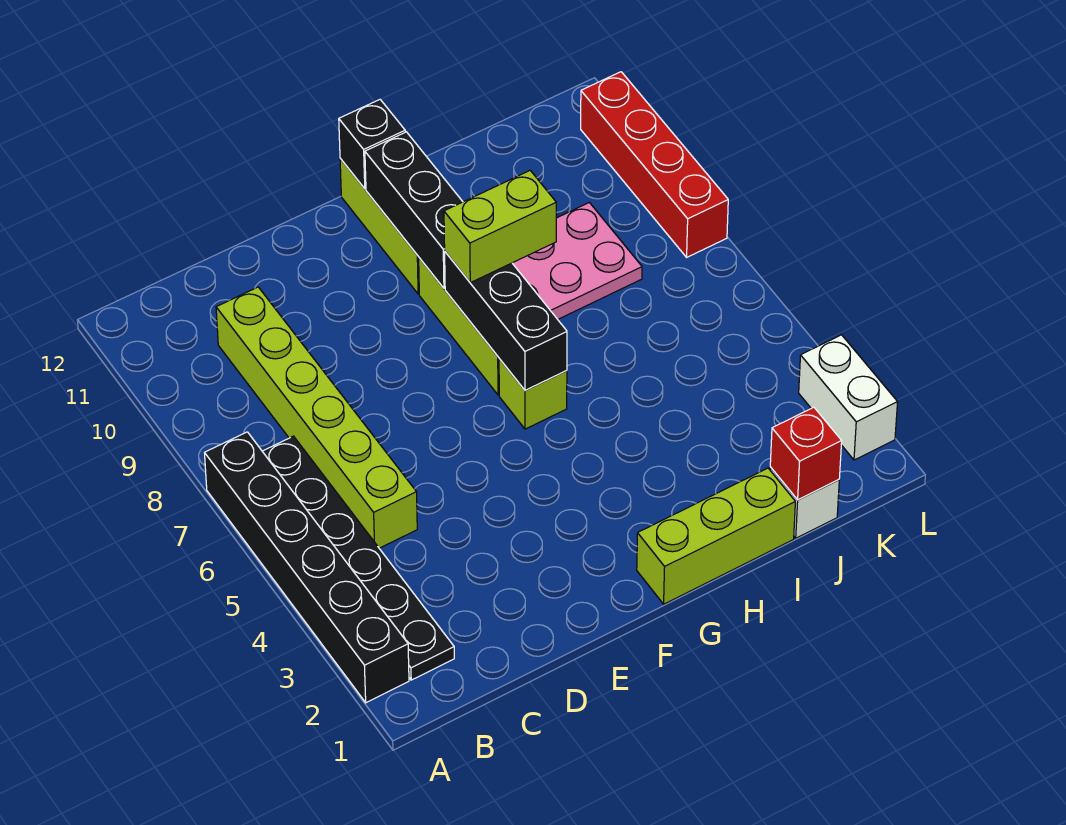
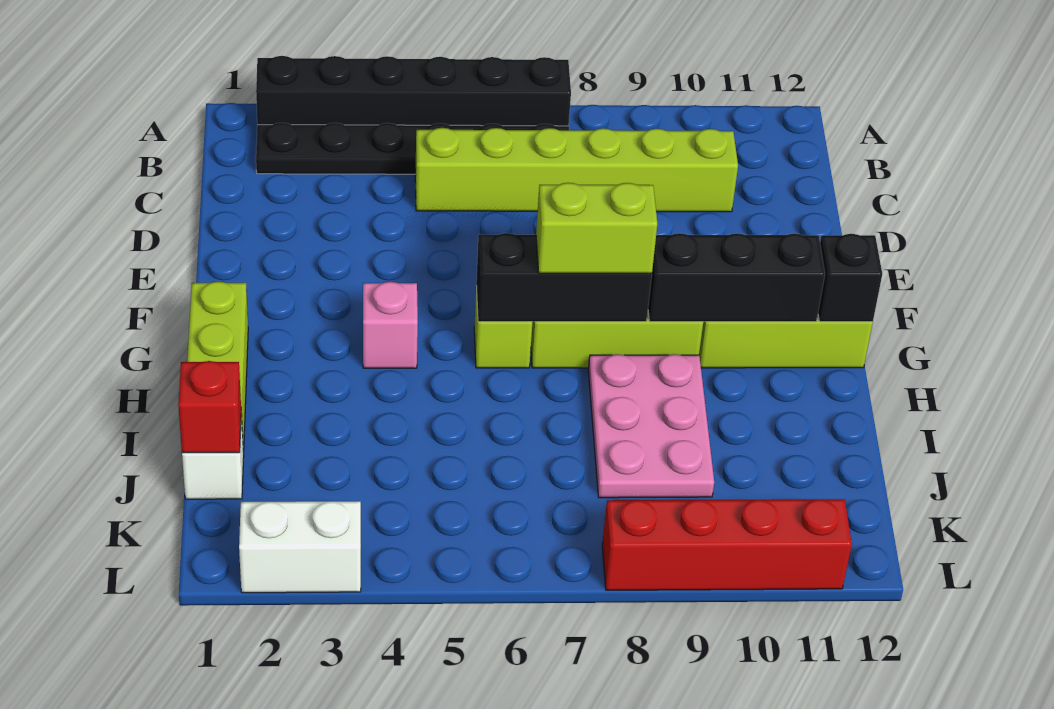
none -> pink 1x1 brick [363,282,418,368]
lime 1x2 brick [444,171,556,283] -> lime 1x2 brick turned to [536,183,657,273]

